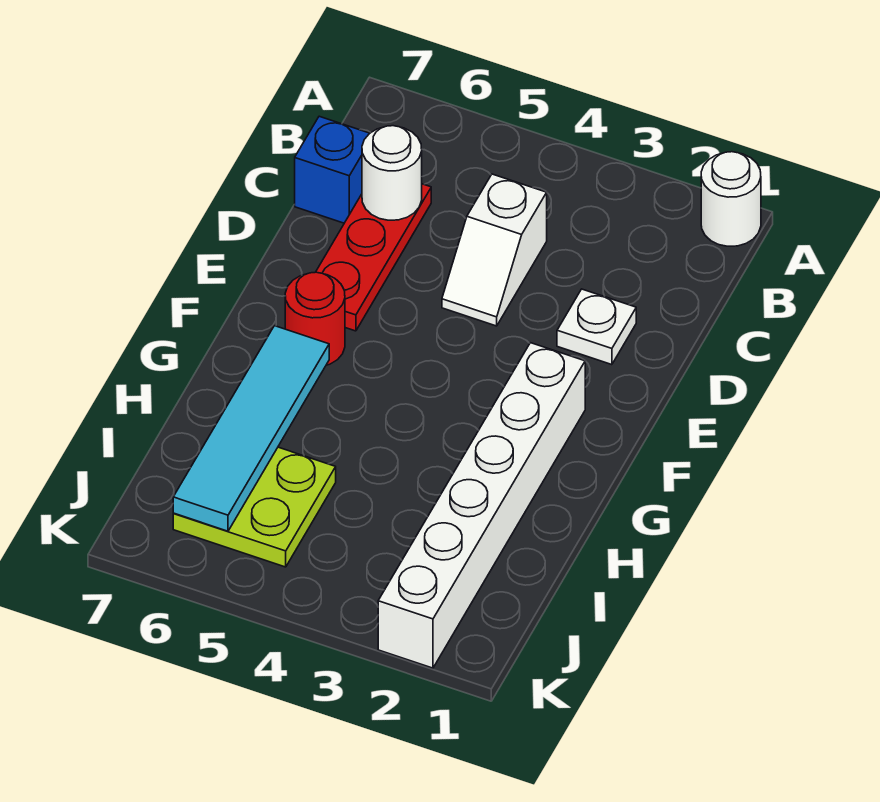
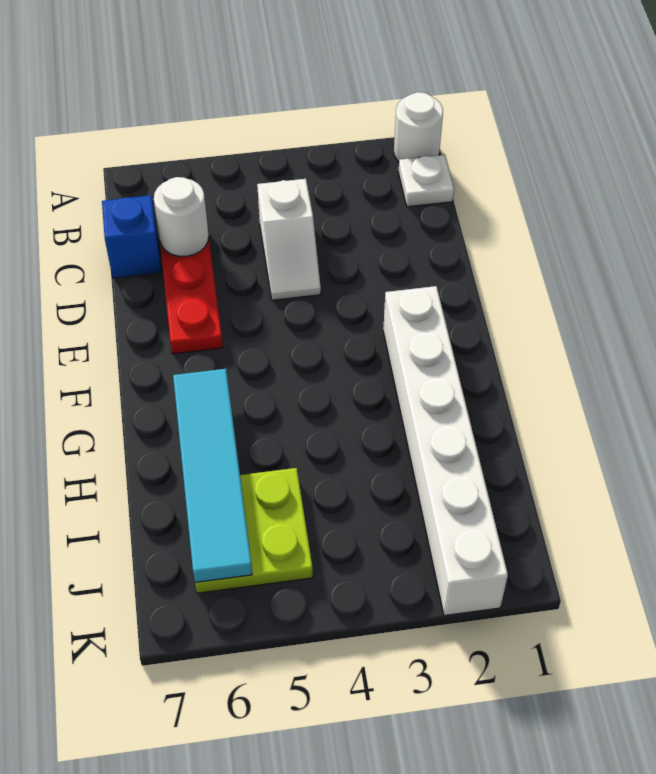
white 1x1 plate [557,289,636,365] -> white 1x1 plate moved to [398,155,454,207]
red 1x1 round brick [285,272,345,365] -> none

